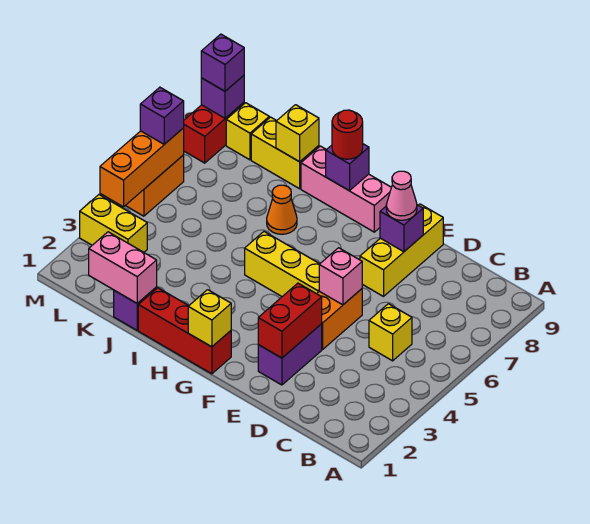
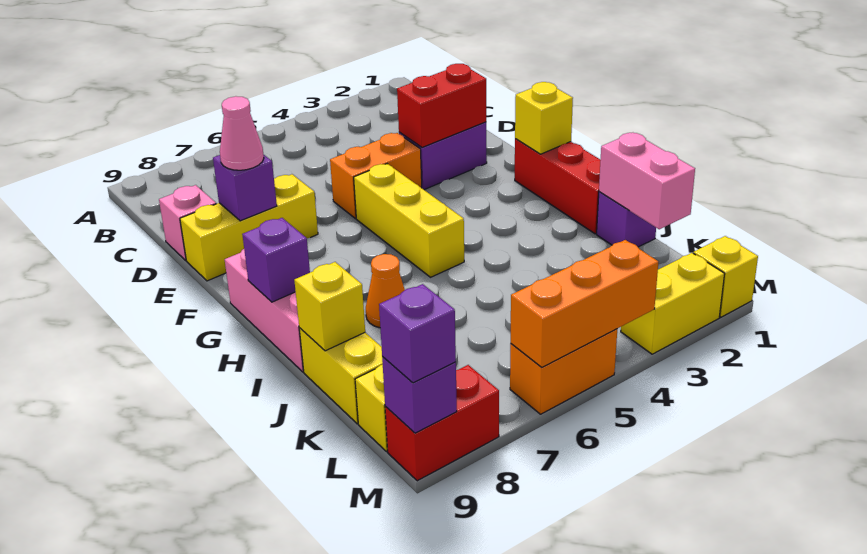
yellow 1x1 brick [369,304,412,361] -> yellow 1x1 brick moved to [693,236,758,317]
pink 1x1 brick [319,248,362,305] -> pink 1x1 brick moved to [159,185,216,260]
red 1x1 round brick [332,110,363,159] -> none
yellow 1x2 brick [80,195,147,252] -> yellow 1x2 brick turned to [621,253,725,354]
purple 1x1 brick [140,87,184,144] -> none

